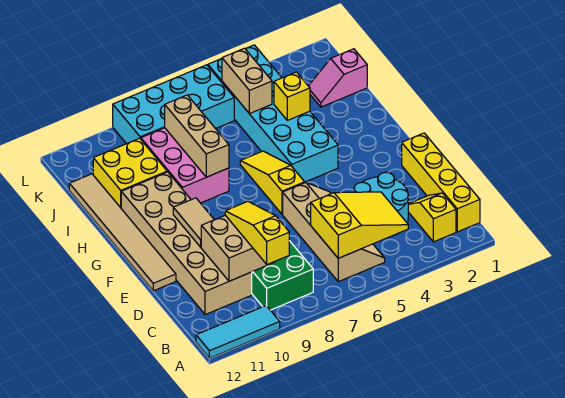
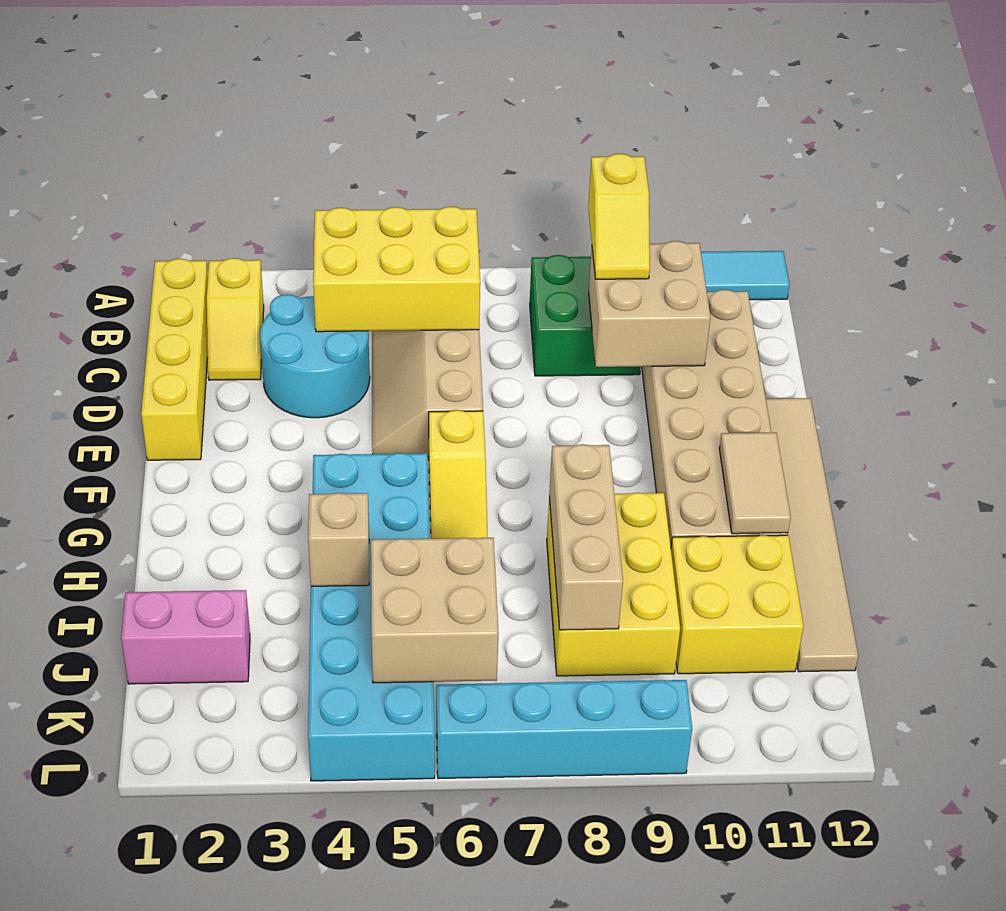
yellow 2x3 slope [311,192,408,258] -> yellow 2x3 brick [313,207,480,332]
yellow 1x3 slope [225,202,289,265] -> yellow 1x2 slope [588,154,650,279]
tan 1x2 tile [173,198,214,247] -> tan 1x2 tile moved to [719,433,791,534]
pink 2x3 brick [141,128,229,203] -> yellow 2x3 brick [547,493,680,676]
yellow 1x1 brick [274,72,310,120] -> tan 1x1 brick [308,493,369,586]
pink 1x2 slope [309,49,367,107] -> pink 1x2 brick [121,590,250,684]
tan 1x2 brick [222,48,272,114] -> tan 2x2 brick [371,538,499,683]
cyan 2x4 brick [113,65,234,144] -> cyan 1x4 brick [436,680,692,779]

